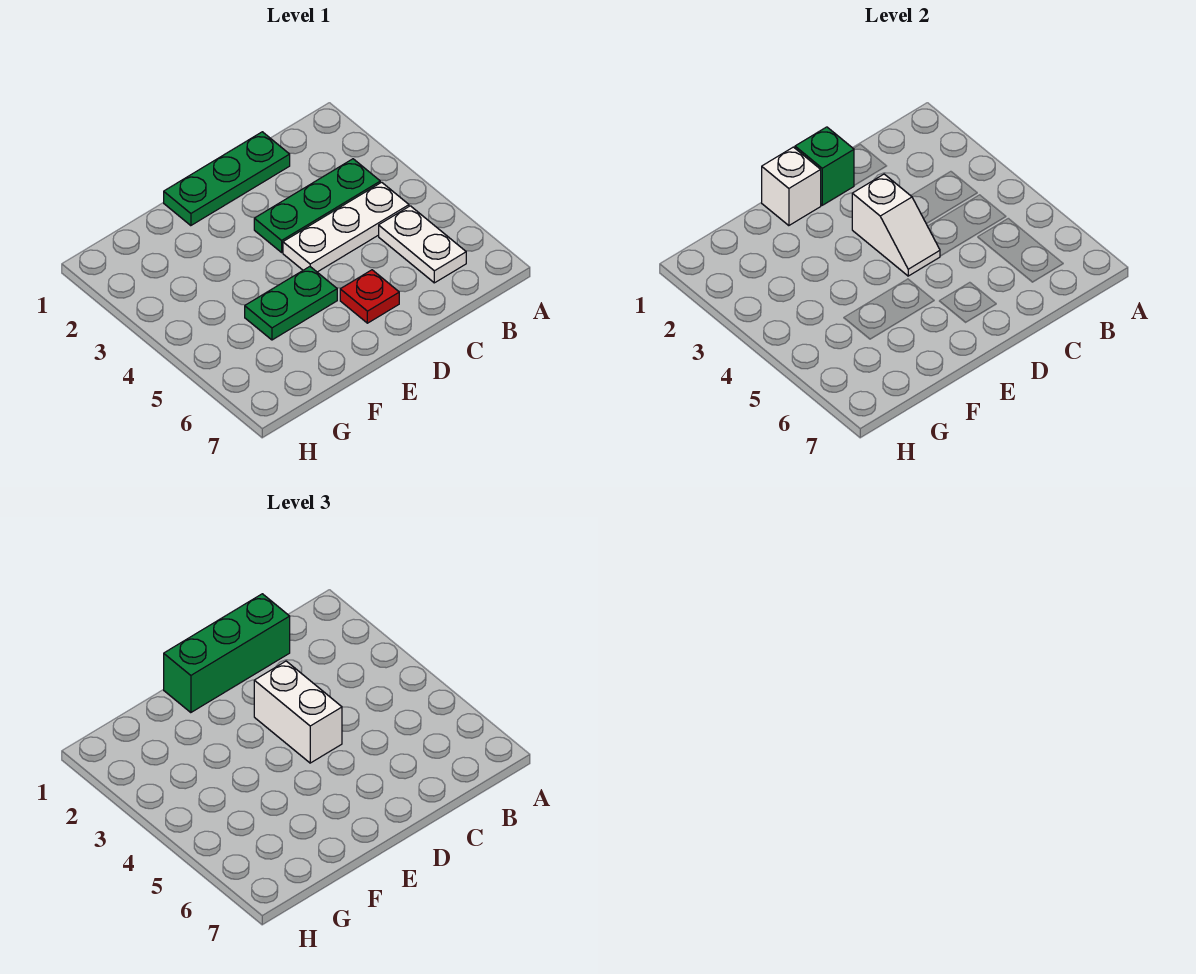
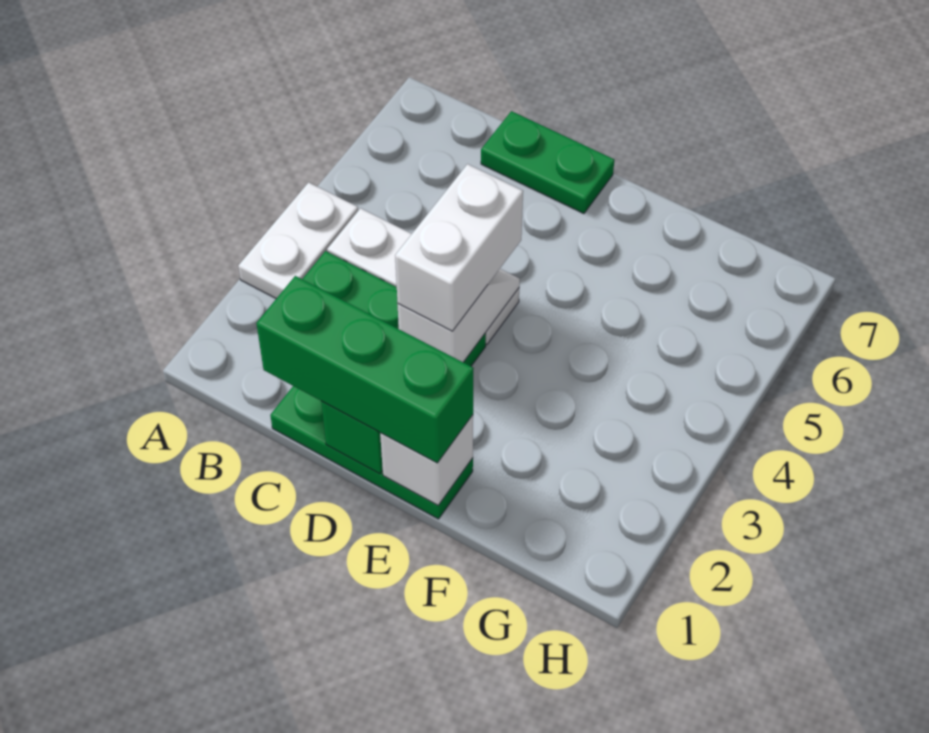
white 1x2 plate [379,206,466,283] -> white 1x2 plate moved to [238,182,358,299]
red 1x1 plate [340,270,399,323] -> none
green 1x2 plate [245,267,337,340] -> green 1x2 plate moved to [481,111,614,213]

